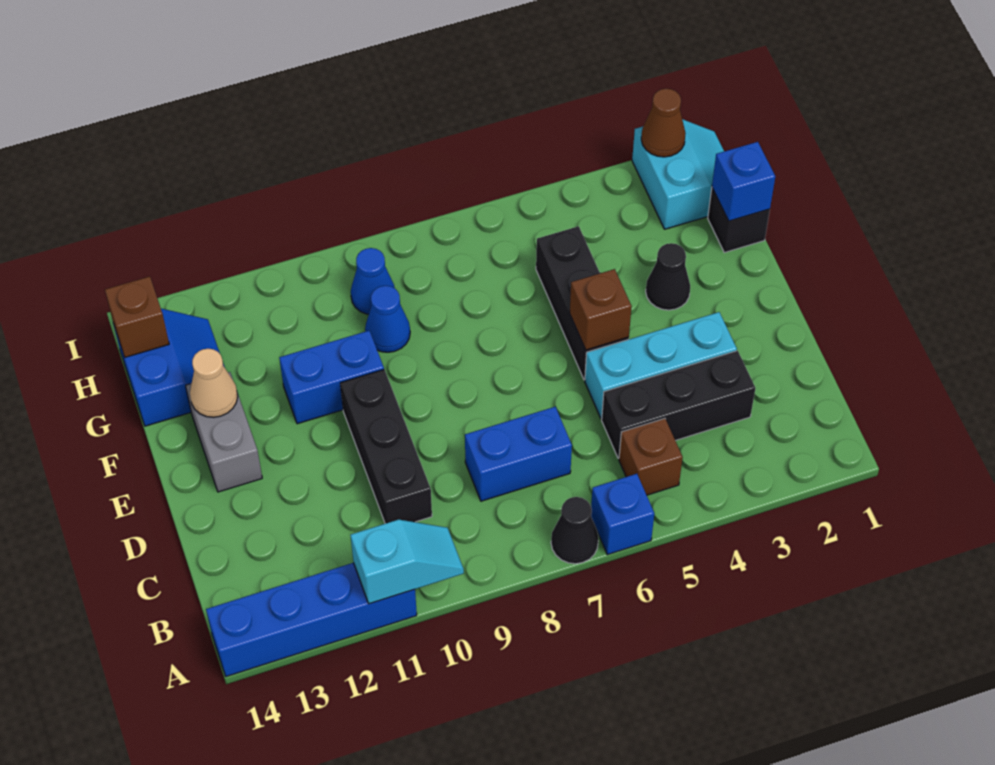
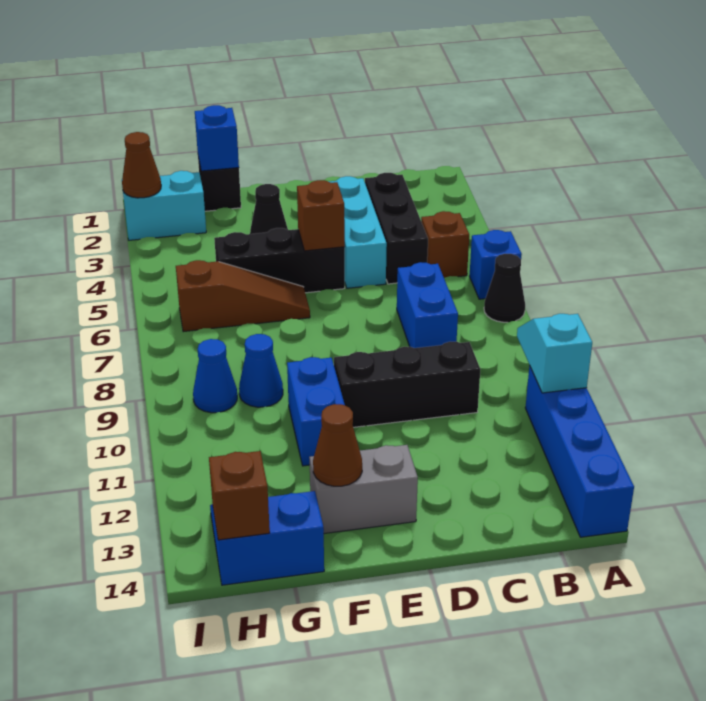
none -> brown 1x3 slope [176,260,310,332]
tan 1x1 cone [190,349,238,417] -> brown 1x1 cone [313,404,362,486]

